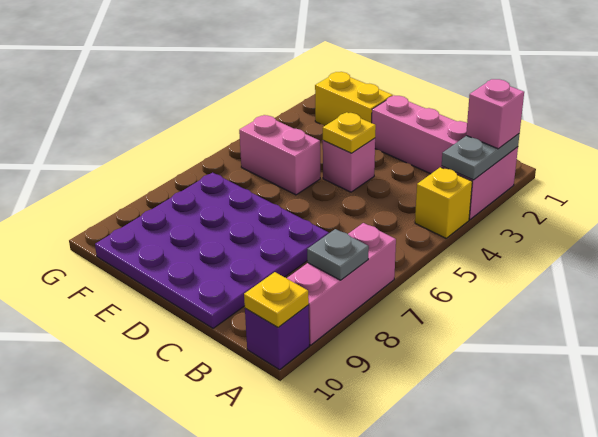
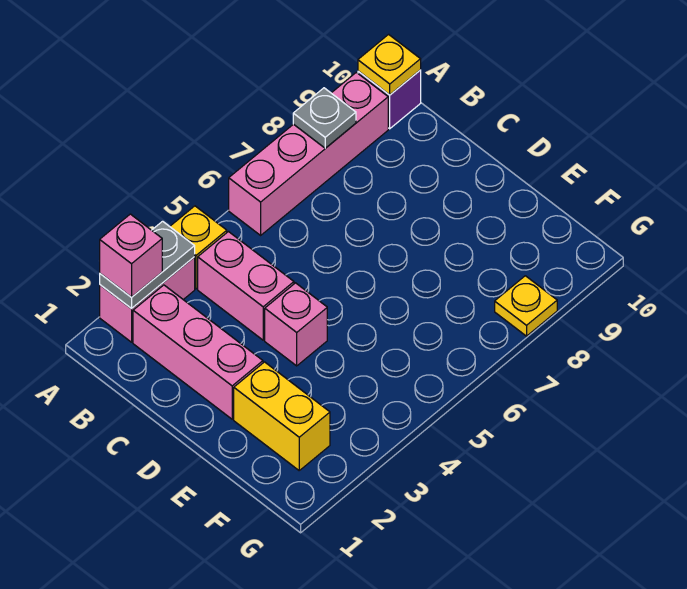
pink 1x3 brick [287,223,396,345] -> pink 1x4 brick [229,72,388,235]
purple 4x4 plate [95,173,329,328] -> none
yellow 1x1 plate [323,112,376,153] -> yellow 1x1 plate moved to [495,276,557,336]
pink 1x2 brick [239,115,320,195] -> pink 1x2 brick moved to [198,232,294,340]

